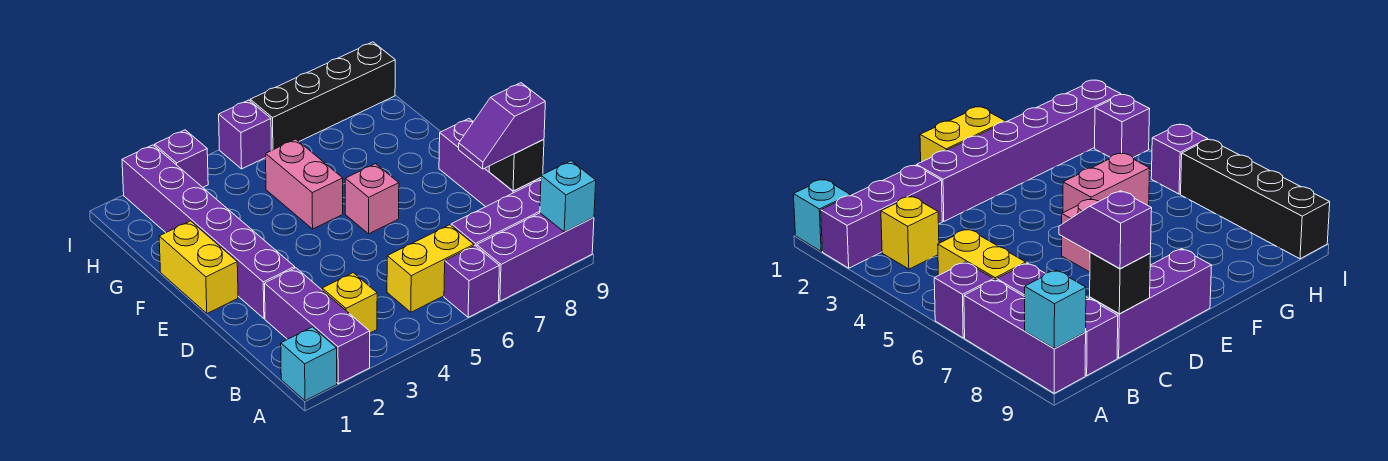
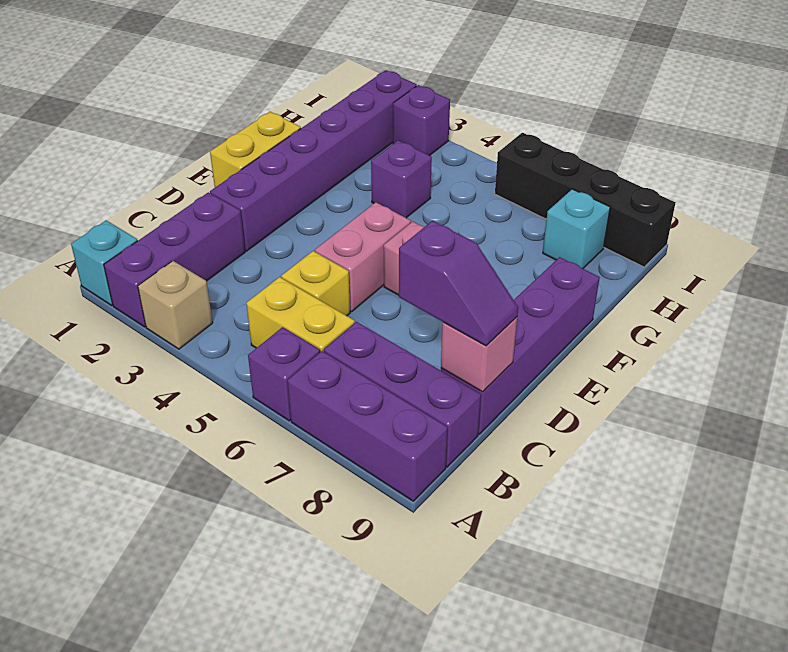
none -> tan 1x1 brick [138,261,213,349]
cyan 1x1 brick [540,161,596,232] -> cyan 1x1 brick moved to [543,189,610,268]
yellow 1x1 brick [322,273,377,333] -> yellow 1x1 brick moved to [281,251,350,316]
purple 1x2 slope [459,83,545,169] -> purple 1x2 slope turned to [399,221,518,346]
purple 1x3 brick [439,119,541,207] -> purple 1x4 brick [441,257,600,434]
black 1x1 brick [489,140,544,191] -> pink 1x1 brick [441,317,517,392]
pink 1x2 brick [266,139,343,229] -> pink 1x2 brick moved to [315,202,411,312]
purple 1x1 brick [219,100,271,169] -> purple 1x1 brick moved to [371,140,432,218]

